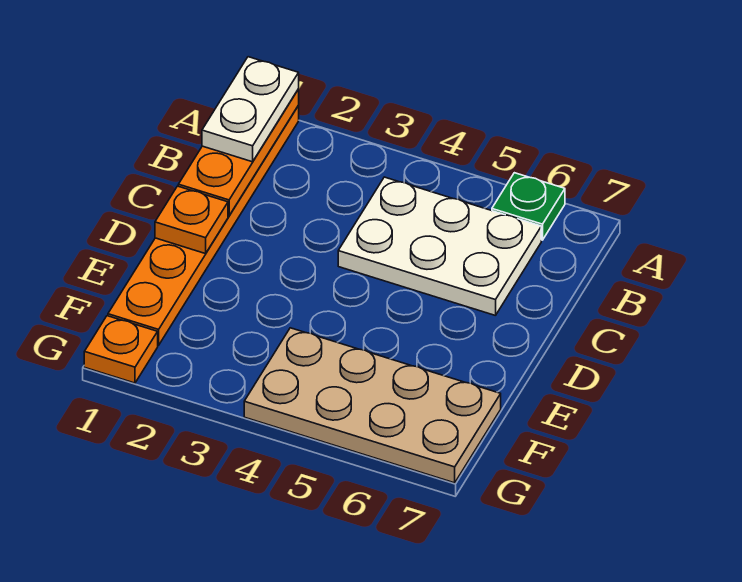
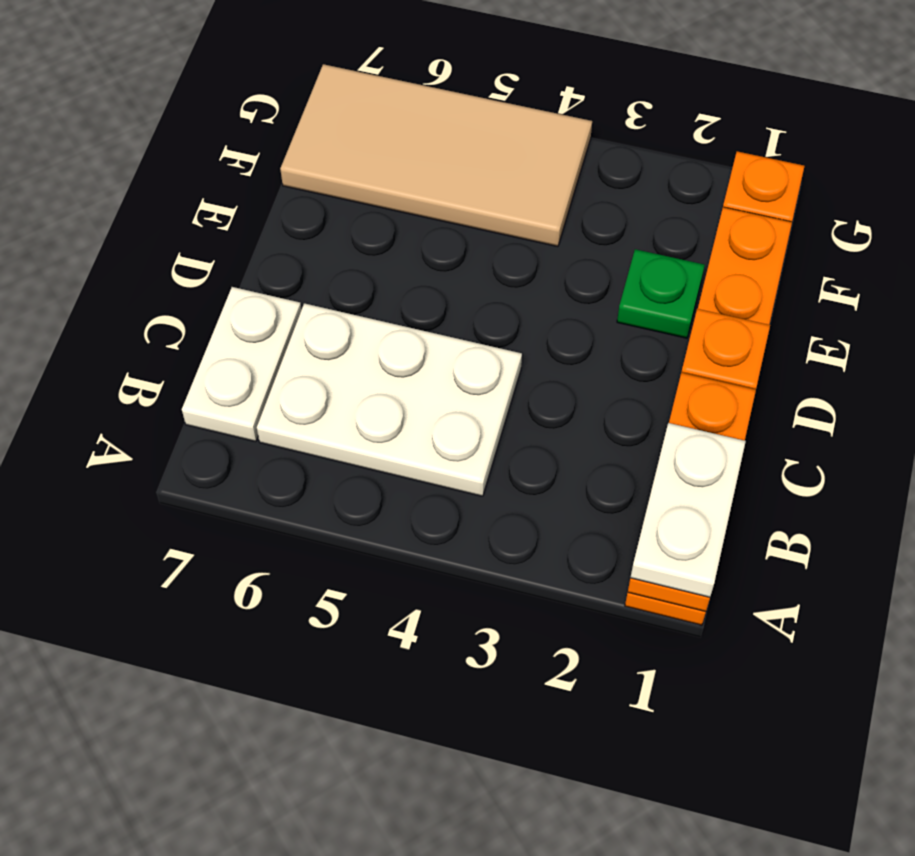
green 1x1 plate [492,173,565,240] -> green 1x1 plate moved to [617,249,705,338]
none -> white 1x2 plate [182,287,302,442]
tan 2x4 plate [244,328,501,483] -> tan 2x4 tile [280,64,592,247]

